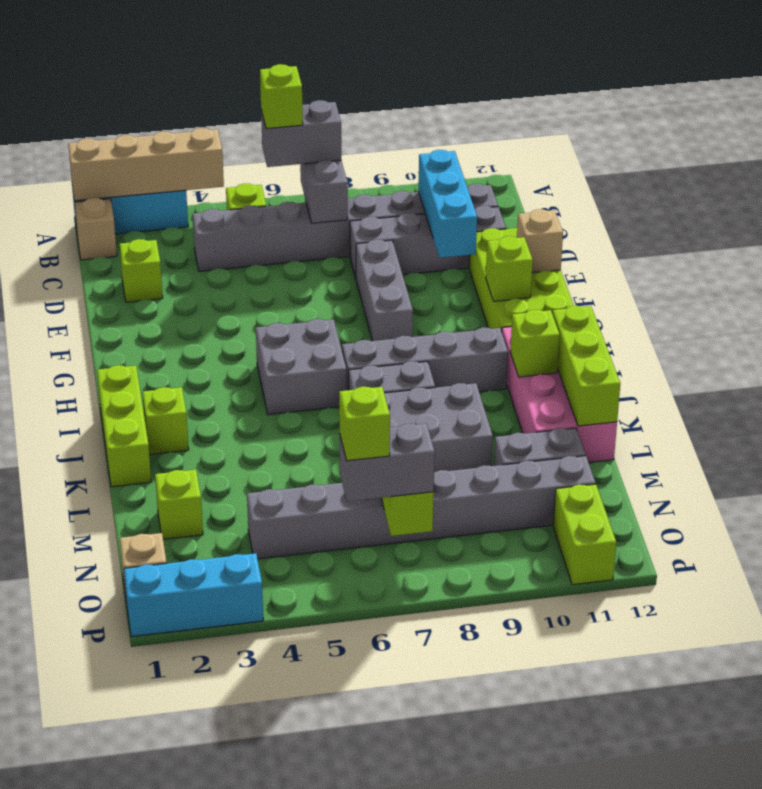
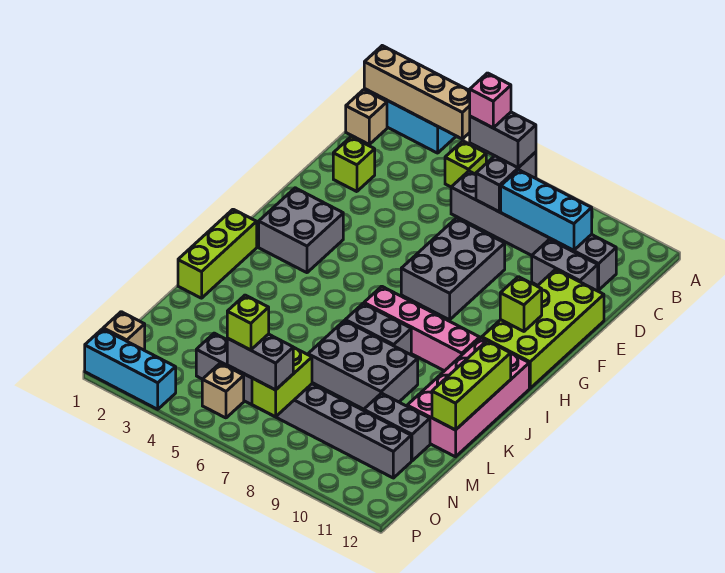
lime 1x1 brick [260,64,303,129] -> pink 1x1 brick [470,73,511,128]
grey 1x8 brick [193,184,498,271] -> grey 1x6 brick [451,171,616,290]
cyan 1x3 brick [418,150,477,258] -> cyan 1x3 brick turned to [501,170,592,250]
grey 1x4 brick [350,206,506,278] -> grey 1x2 brick [532,240,598,291]
grey 1x3 brick [356,239,413,341] -> grey 2x3 brick [401,218,505,320]
tan 1x1 brick [517,209,563,273] -> tan 1x1 brick moved to [202,363,244,418]
grey 2x2 brick [256,319,346,415] -> grey 2x2 brick moved to [259,188,343,273]
grey 1x4 brick [342,327,508,392] -> pink 1x4 brick [364,286,480,371]
lime 1x1 brick [143,387,189,455] -> none
lime 1x1 brick [510,310,560,377] -> none
lime 1x1 brick [155,470,203,539] -> none
lime 1x2 brick [553,484,616,585] -> none

